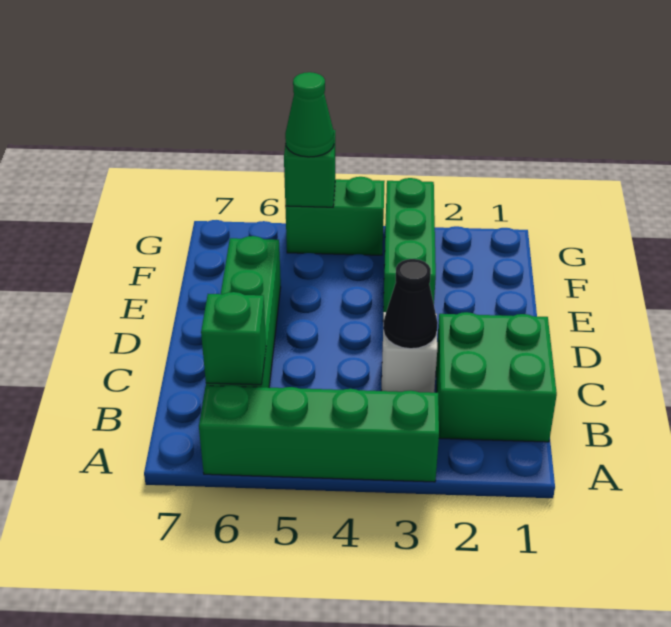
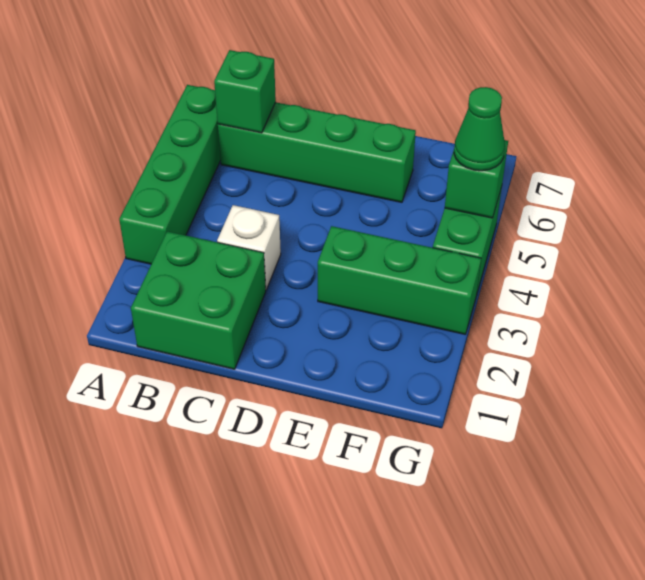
black 1x1 cone [383,259,438,349] -> none

